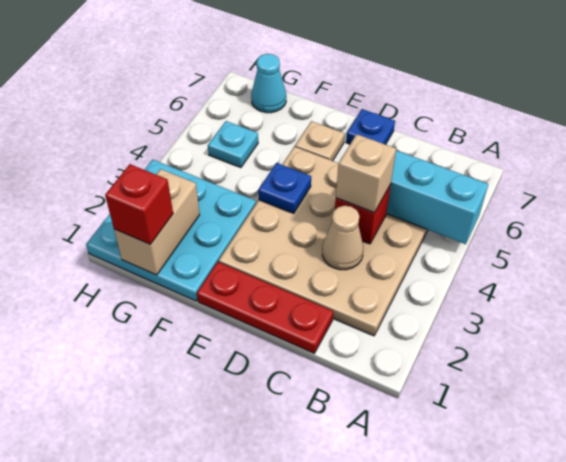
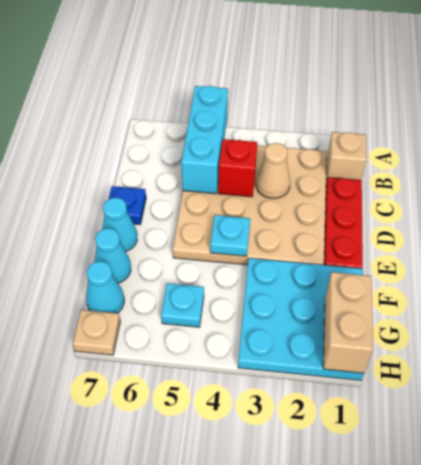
tan 1x1 brick [336,134,396,213] -> tan 1x1 brick moved to [326,132,367,183]
blue 1x1 plate [258,163,311,213] -> cyan 1x1 plate [210,215,250,256]
tan 1x1 plate [295,121,344,161] -> tan 1x1 plate moved to [73,310,120,355]
none -> cyan 1x1 cone [103,198,137,252]
none -> cyan 1x1 cone [95,228,131,283]
tan 1x2 brick [114,169,200,275] -> tan 1x2 brick turned to [323,272,373,373]
red 1x1 brick [105,164,173,244] -> none

